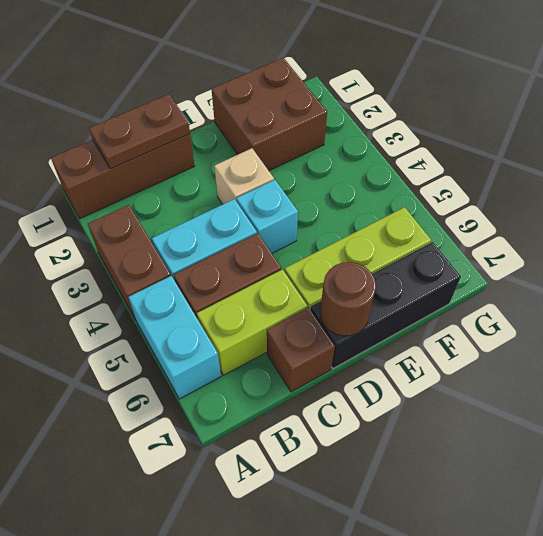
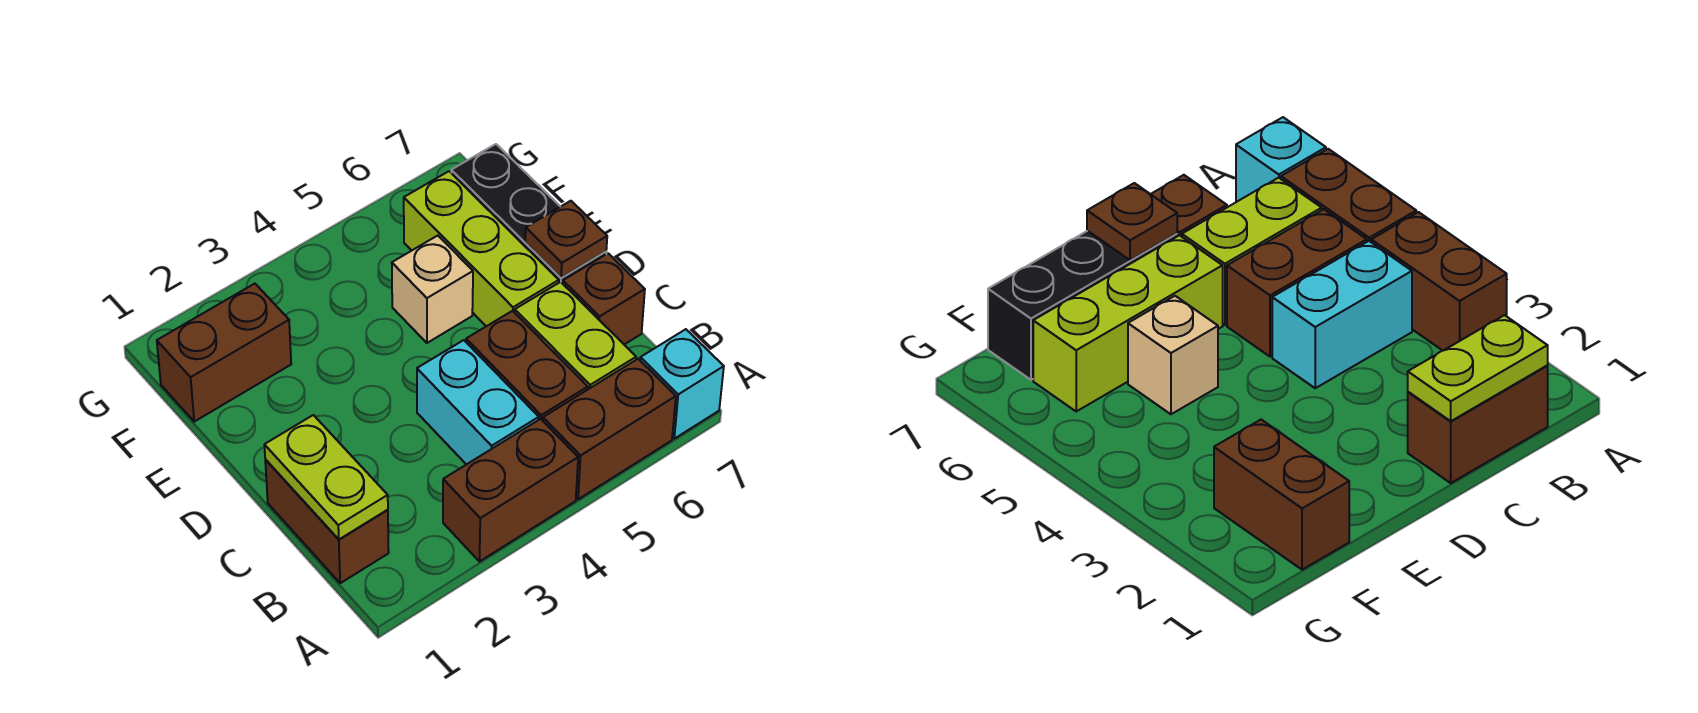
brown 1x3 brick [51,134,195,219] -> brown 1x2 brick [265,460,389,583]
cyan 1x2 brick [128,276,221,399] -> brown 1x2 brick [543,359,676,499]
brown 1x2 plate [89,94,190,169] -> lime 1x2 plate [264,415,388,539]
tan 1x1 brick [214,148,274,204] -> tan 1x1 brick moved to [392,236,473,343]
cyan 1x1 brick [237,180,298,253] -> cyan 1x1 brick moved to [640,329,724,439]
brown 1x1 round brick [320,262,376,336] -> brown 1x1 plate [525,201,607,278]
brown 2x2 brick [212,58,327,171] -> brown 1x2 brick [157,284,291,422]

